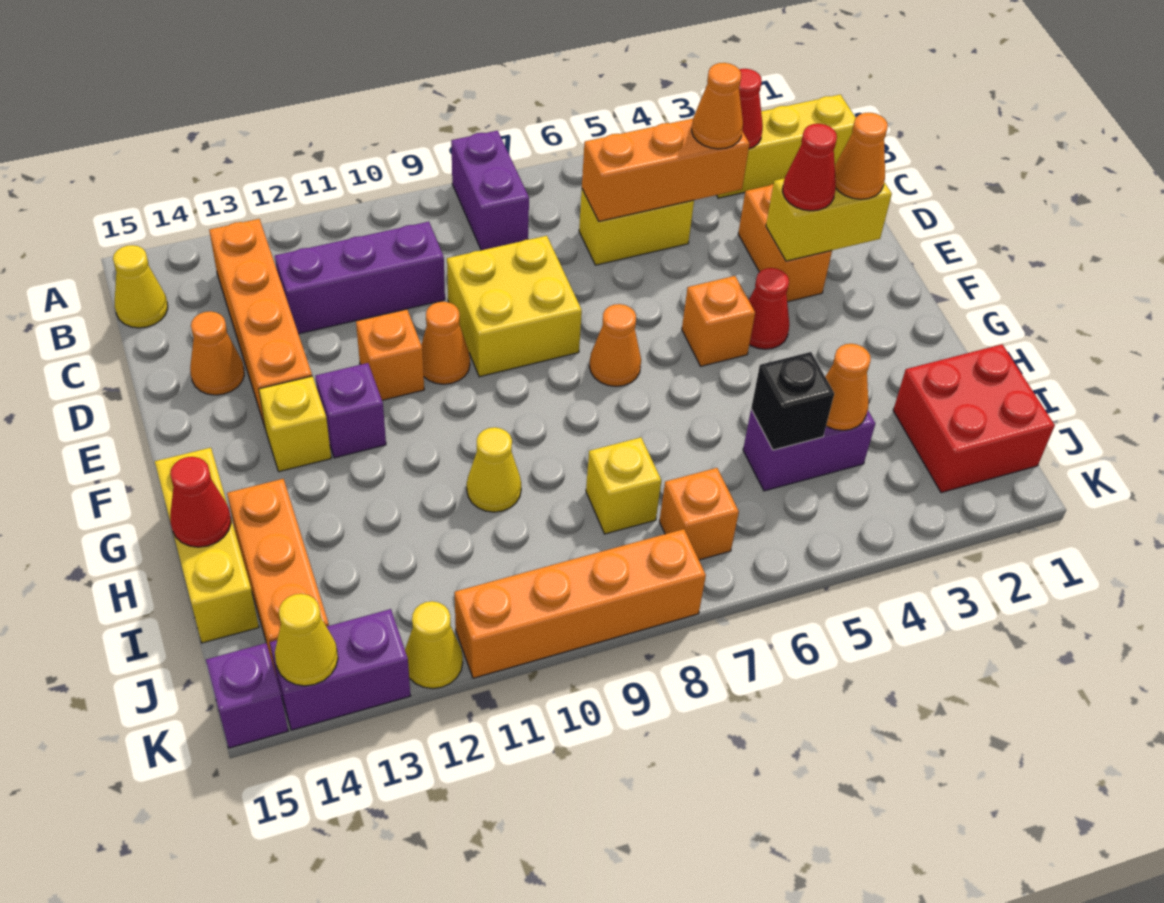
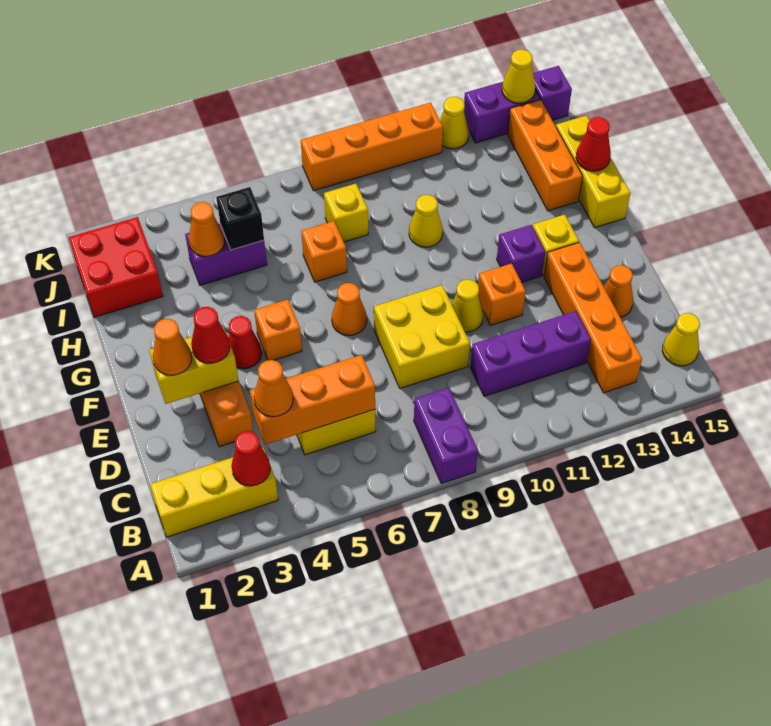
orange 1x1 cone [421,302,470,384] -> yellow 1x1 cone [452,279,483,332]
orange 1x1 brick [659,468,739,560] -> orange 1x1 brick moved to [301,221,347,282]

